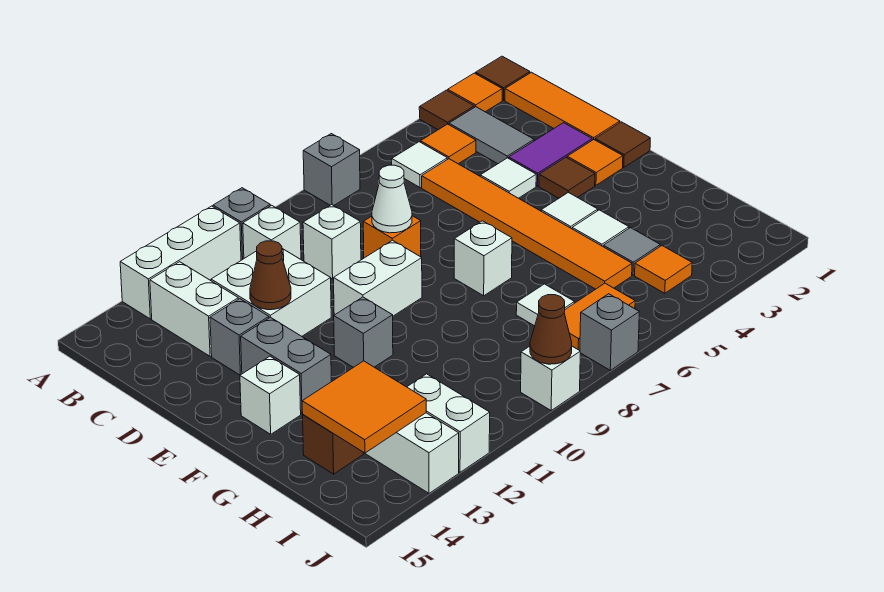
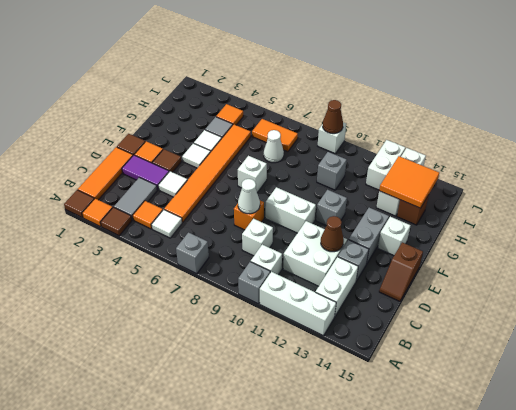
none -> brown 1x2 slope [379,242,423,301]
white 1x1 tile [516,284,574,326] -> white 1x1 cone [264,130,284,163]
grey 1x1 brick [580,294,639,370] -> grey 1x1 brick moved to [317,152,347,190]

